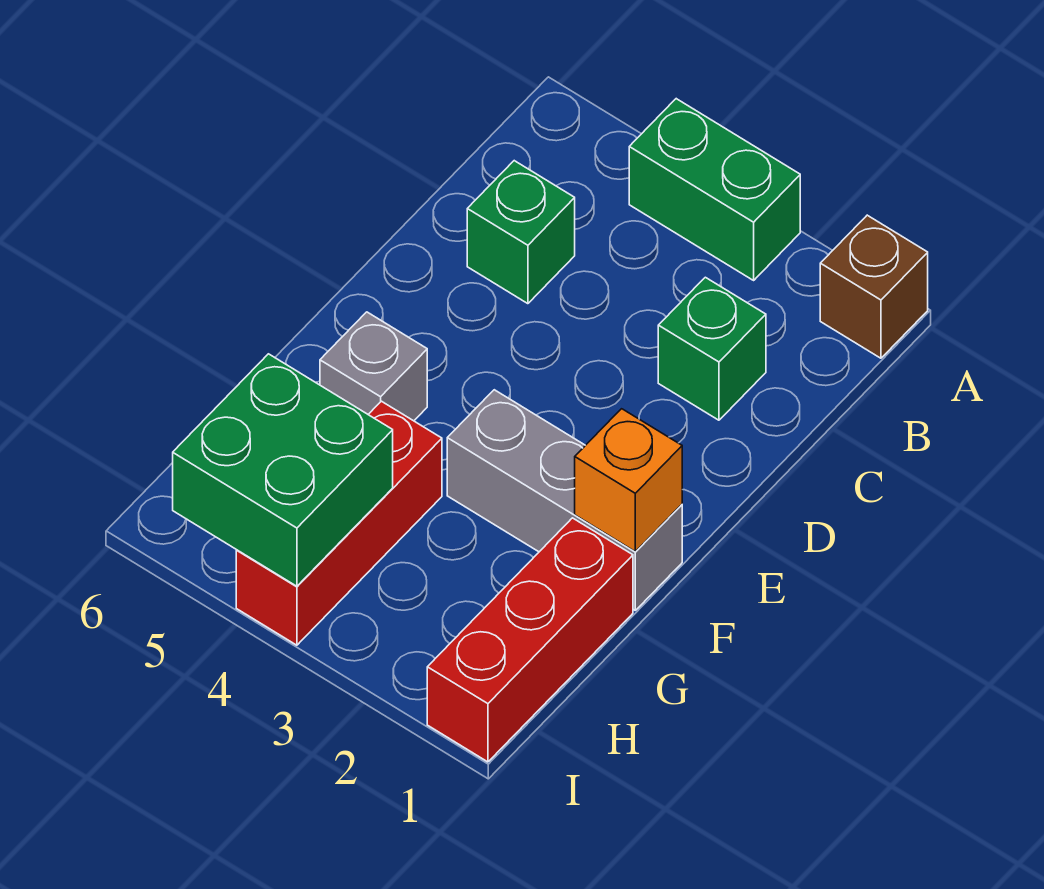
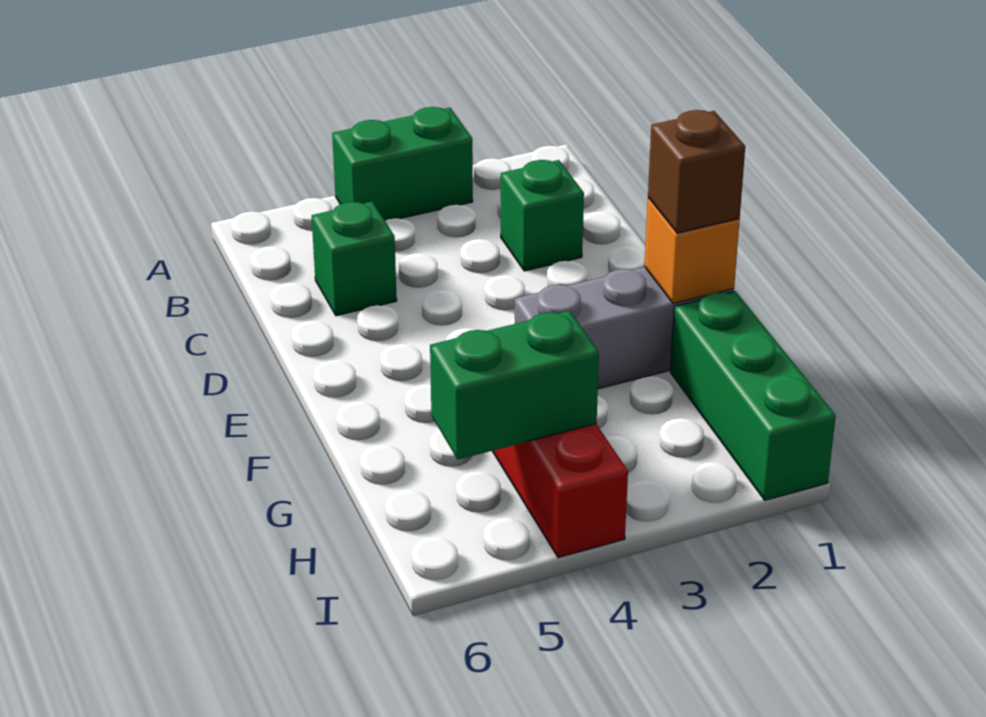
brown 1x1 brick [820,215,928,358] -> brown 1x1 brick moved to [648,110,745,233]
grey 1x1 brick [320,312,427,421] -> none
red 1x3 brick [427,518,633,762] -> green 1x3 brick [670,291,836,500]
green 2x2 brick [173,354,393,586] -> green 1x2 brick [430,311,599,459]

